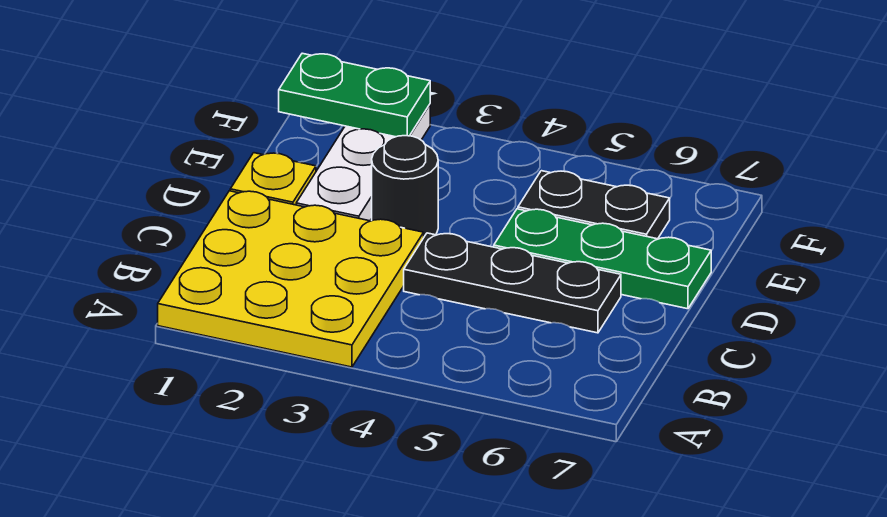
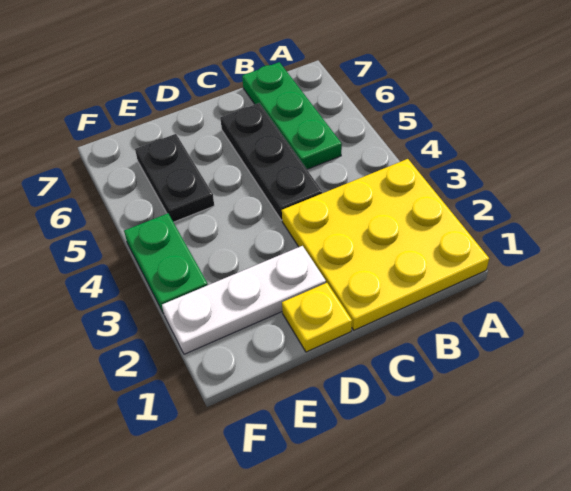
black 1x1 round brick [372,136,438,236] -> none
green 1x3 plate [494,209,711,309] -> green 1x3 plate moved to [242,62,342,169]
green 1x2 plate [279,53,430,137] -> green 1x2 plate moved to [124,213,208,314]

